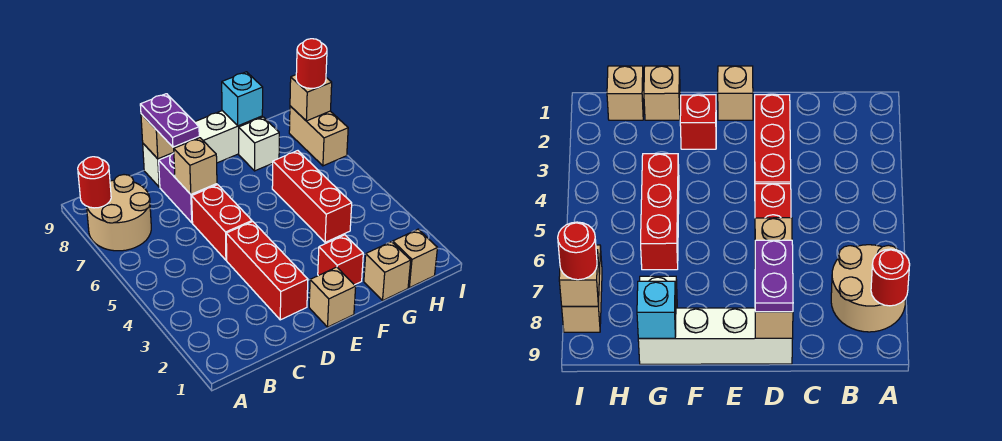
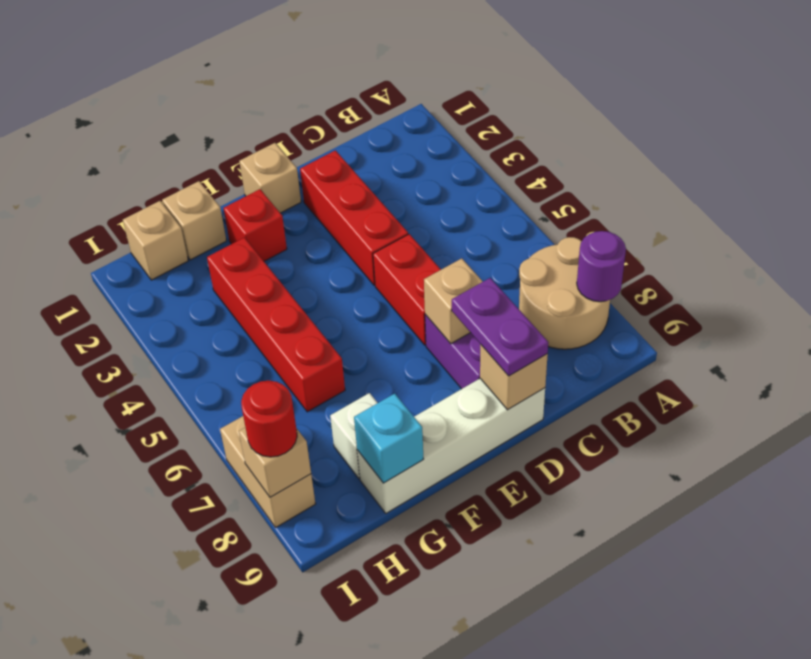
red 1x1 round brick [78,157,111,208] -> purple 1x1 round brick [577,231,626,302]
red 1x3 brick [272,151,352,242] -> red 1x4 brick [207,238,345,412]

